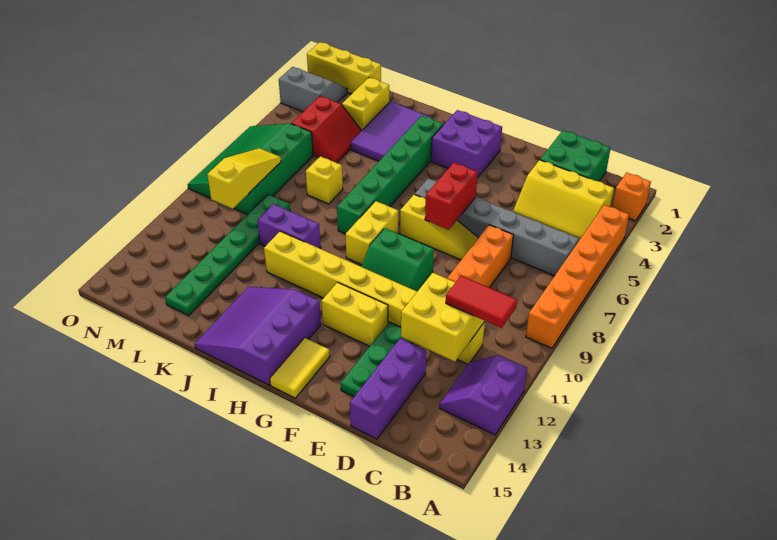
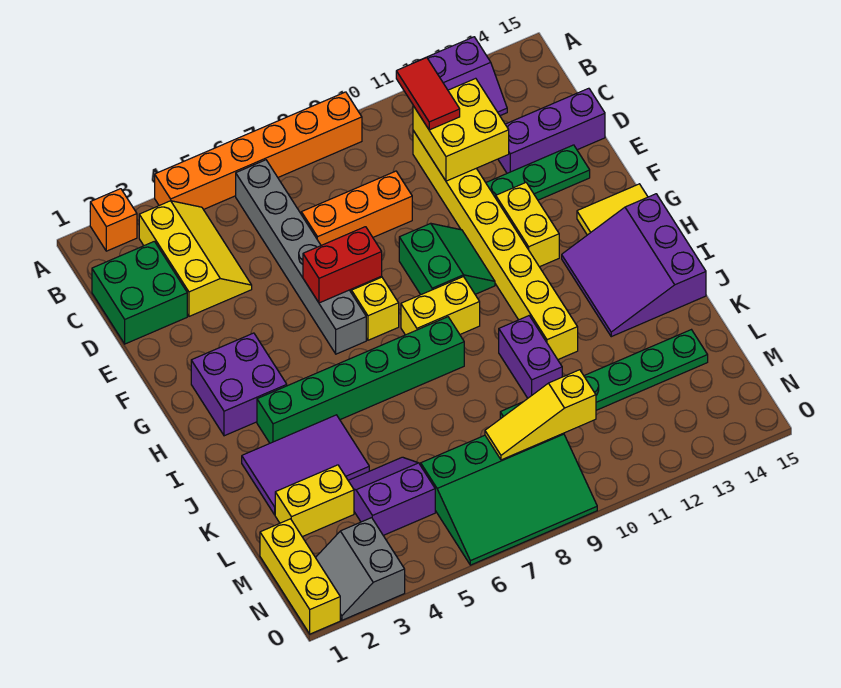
purple 3x3 slope [195,287,321,385] -> purple 3x3 slope turned to [562,194,706,337]
yellow 1x1 brick [306,156,343,204] -> none
red 2x2 slope [292,96,362,163] -> purple 2x2 slope [348,457,435,535]

